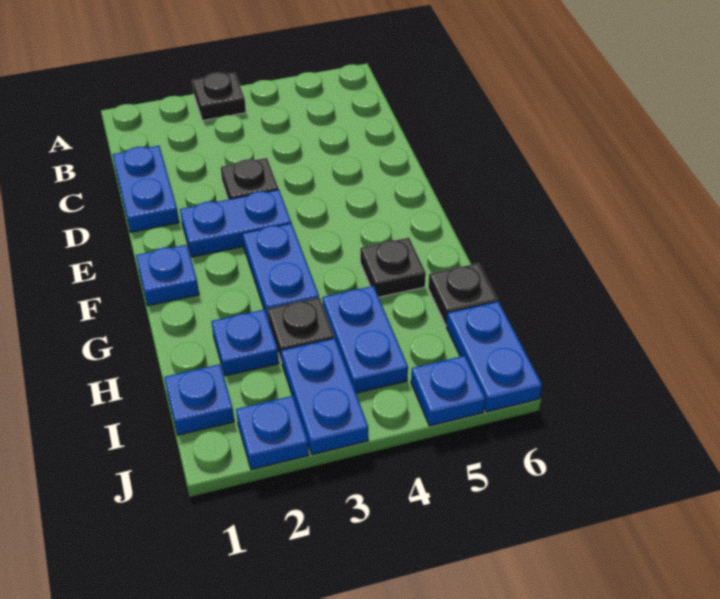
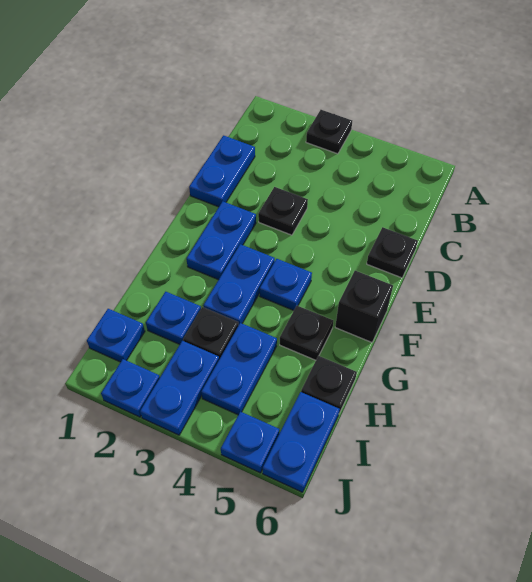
none -> black 1x1 plate [367,227,418,278]
blue 1x2 plate [180,190,291,257] -> blue 1x2 plate turned to [186,201,256,280]
blue 1x1 plate [136,245,199,306] -> blue 1x1 plate moved to [260,259,312,310]
none -> black 1x1 brick [335,271,393,342]

